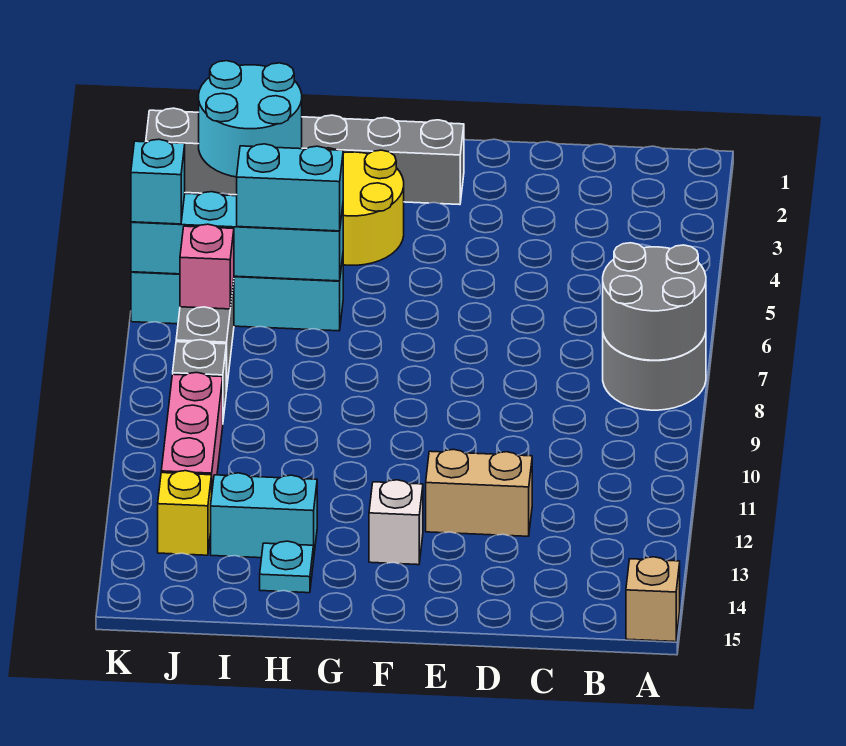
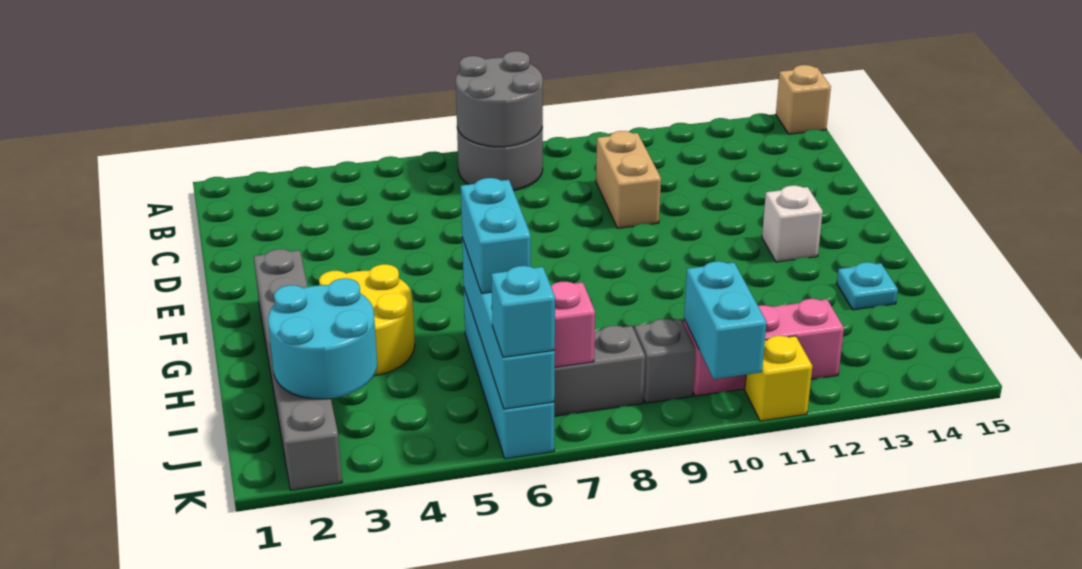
tan 1x2 brick [426,449,532,536] -> tan 1x2 brick moved to [596,131,661,228]
cyan 1x2 brick [211,473,317,558] -> cyan 1x2 brick moved to [684,261,766,379]
yellow 1x1 brick [158,471,212,555] -> yellow 1x1 brick moved to [745,336,812,421]

